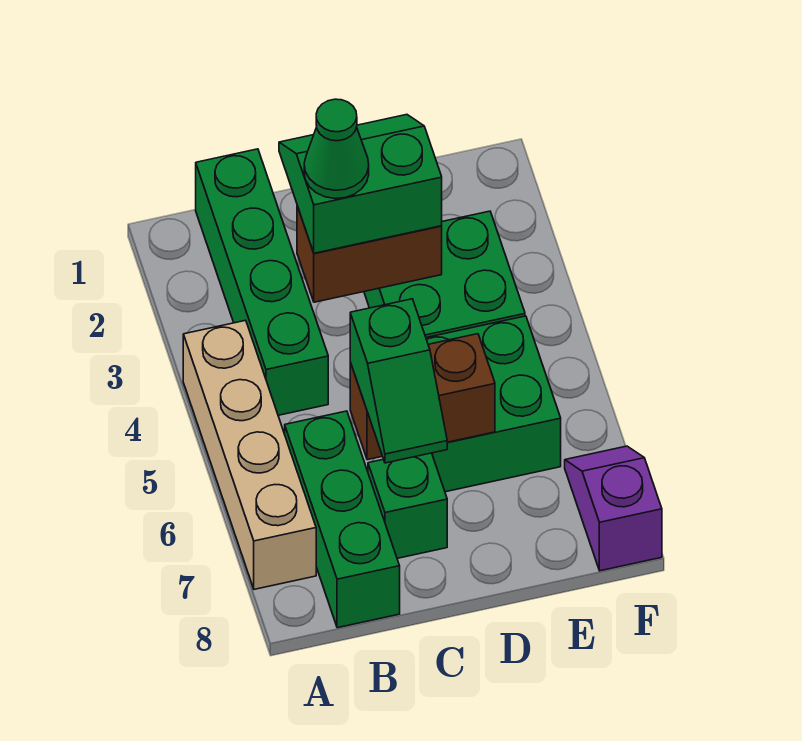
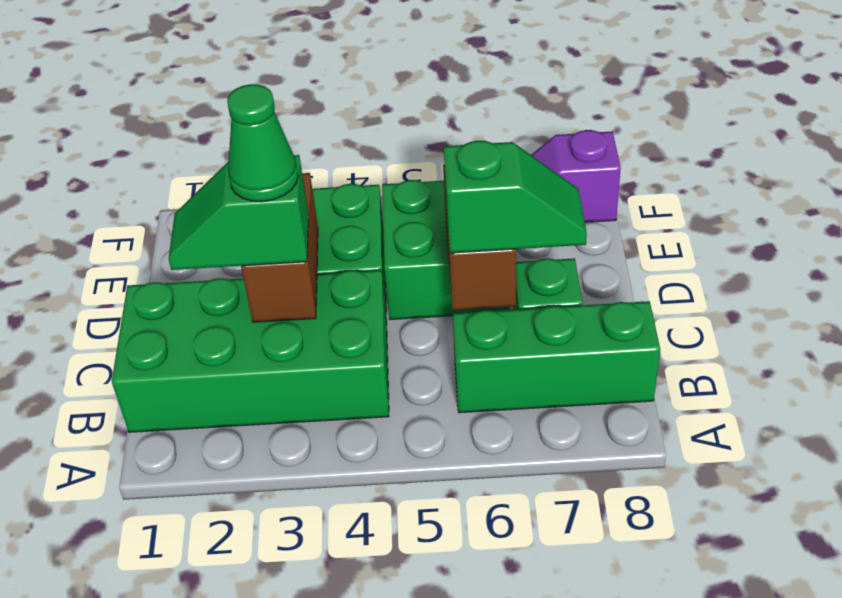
tan 1x4 brick [183,320,316,589] -> none
green 1x4 brick [196,149,328,415] -> green 2x4 brick [112,270,389,432]
green 2x2 slope [279,115,442,253] -> green 1x2 slope [169,155,308,270]

